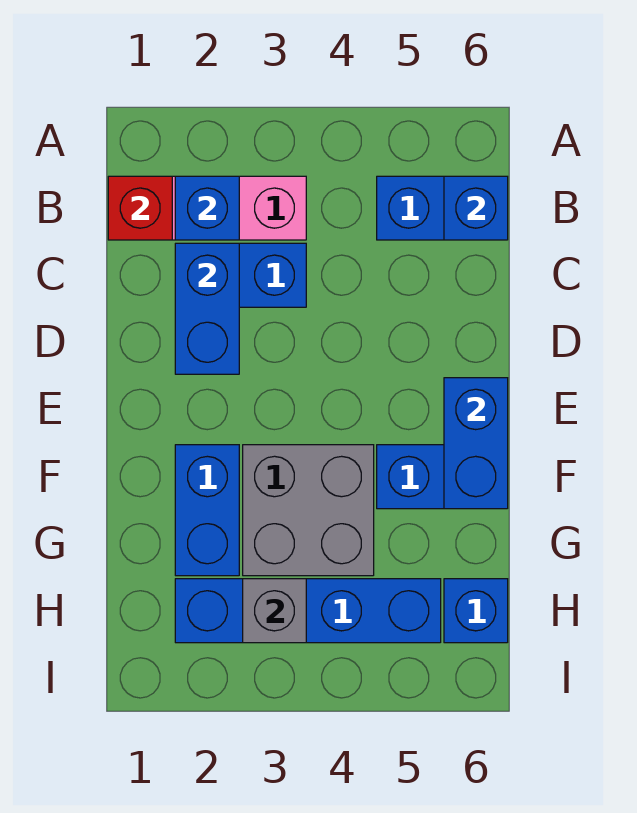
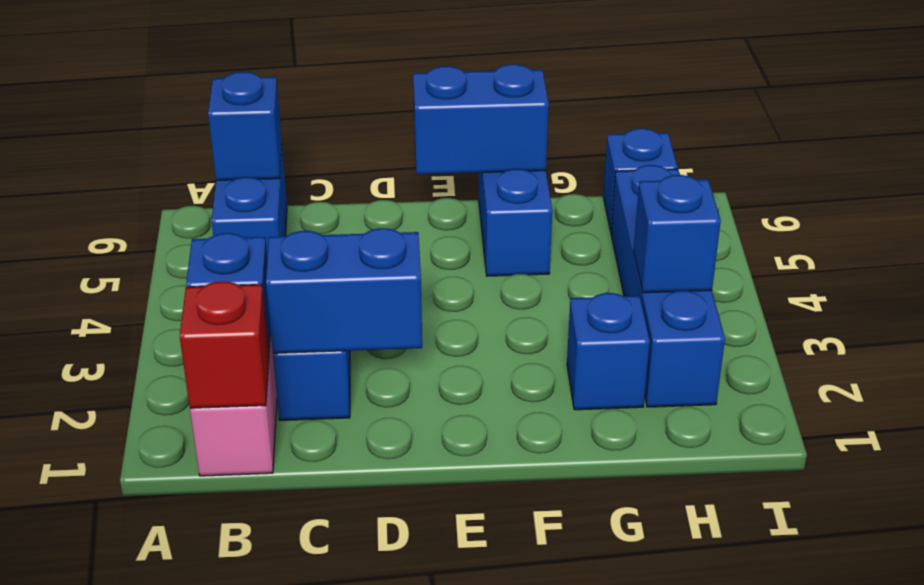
blue 1x2 brick [175,445,239,576] -> blue 1x1 brick [567,293,650,410]
grey 2x2 brick [243,445,374,576] -> none
grey 1x1 brick [243,579,306,643] -> blue 1x1 brick [634,175,721,293]

